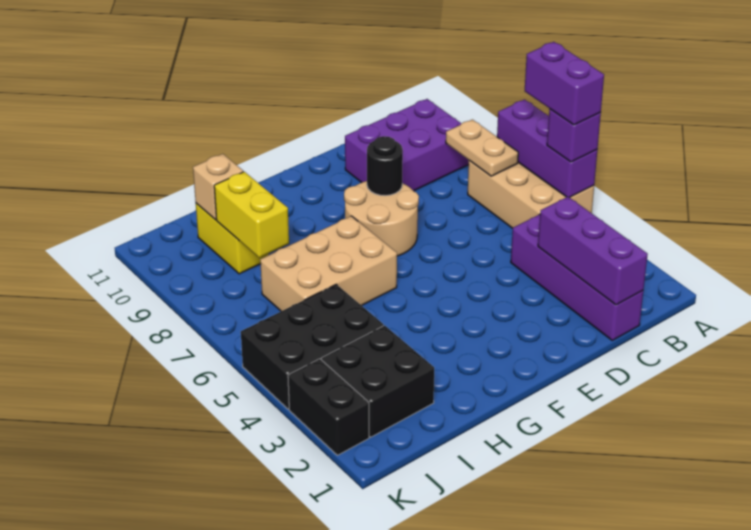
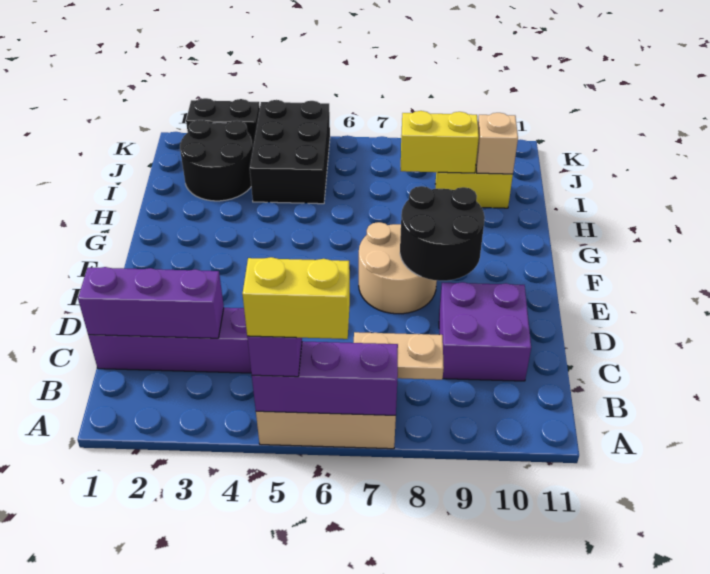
purple 1x2 brick [525,42,604,125] -> yellow 1x2 brick [242,257,350,339]
purple 2x3 brick [345,99,469,191] -> purple 2x2 brick [439,282,531,381]
black 1x1 round brick [367,136,403,196] -> black 2x2 round brick [400,186,485,281]
tan 2x3 brick [260,216,397,311] -> none
black 2x2 brick [321,325,434,437] -> black 2x2 round brick [180,120,253,201]

